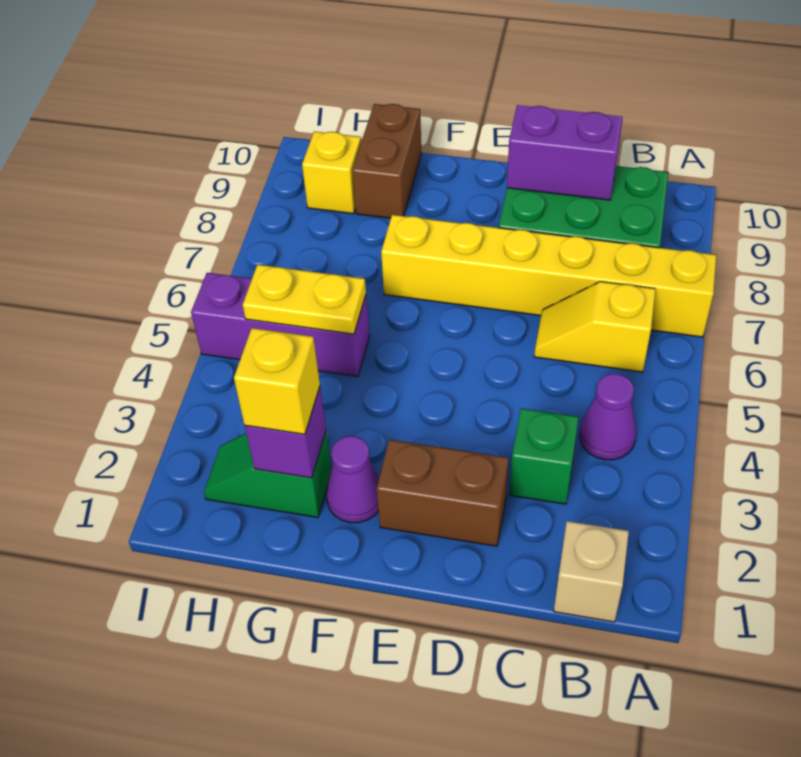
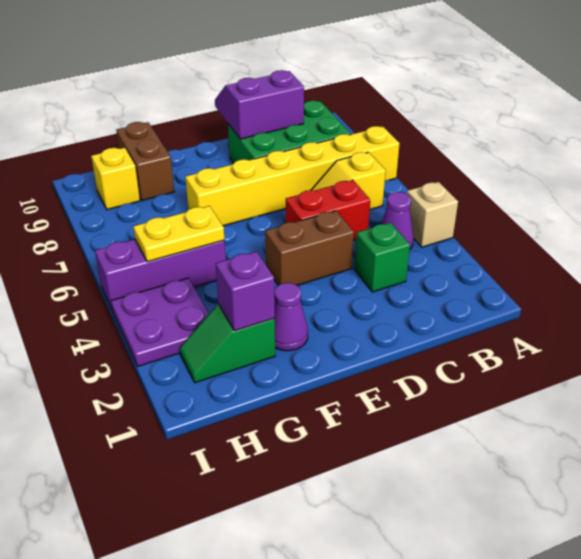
tan 1x1 brick [554,521,629,622] -> tan 1x1 brick moved to [407,182,458,247]
none -> red 1x2 brick [286,180,370,240]
brown 1x2 brick [377,440,509,546] -> brown 1x2 brick moved to [265,211,354,285]
yellow 1x1 brick [234,328,320,434] -> none
none -> purple 2x2 plate [111,278,209,366]

